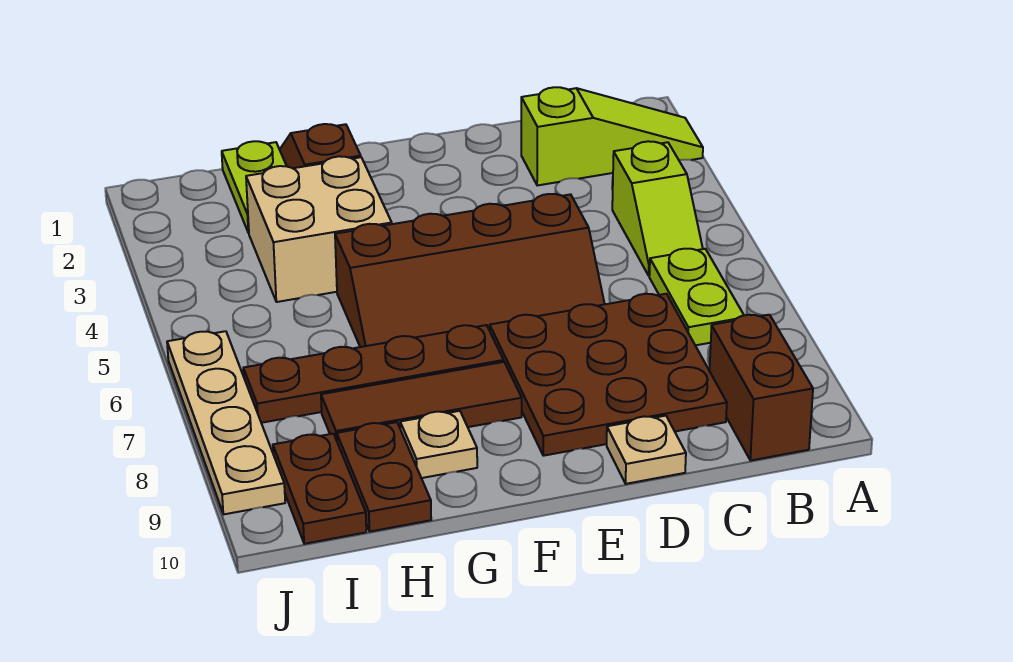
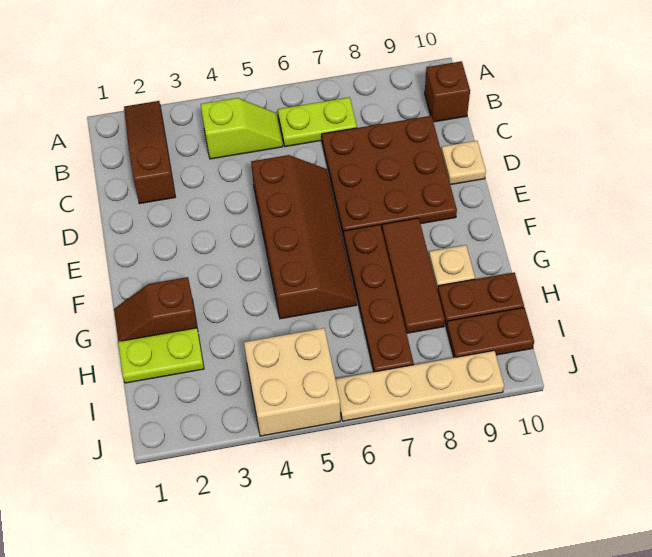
lime 1x3 slope [521,87,703,186] -> brown 1x3 slope [124,101,175,204]
brown 1x2 brick [710,315,813,461] -> brown 1x1 brick [425,61,470,122]
tan 2x2 brick [246,156,392,302] -> tan 2x2 brick moved to [244,328,340,436]

